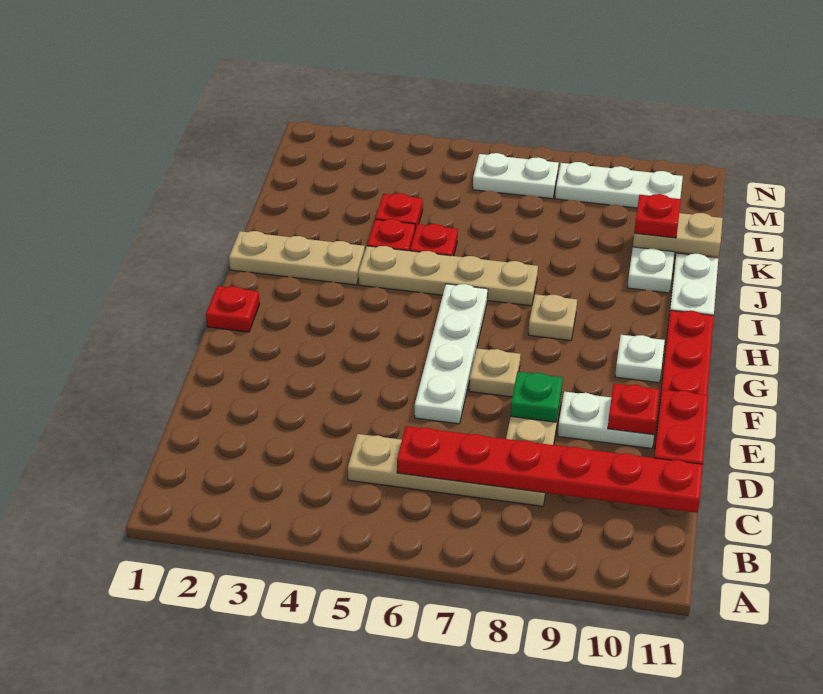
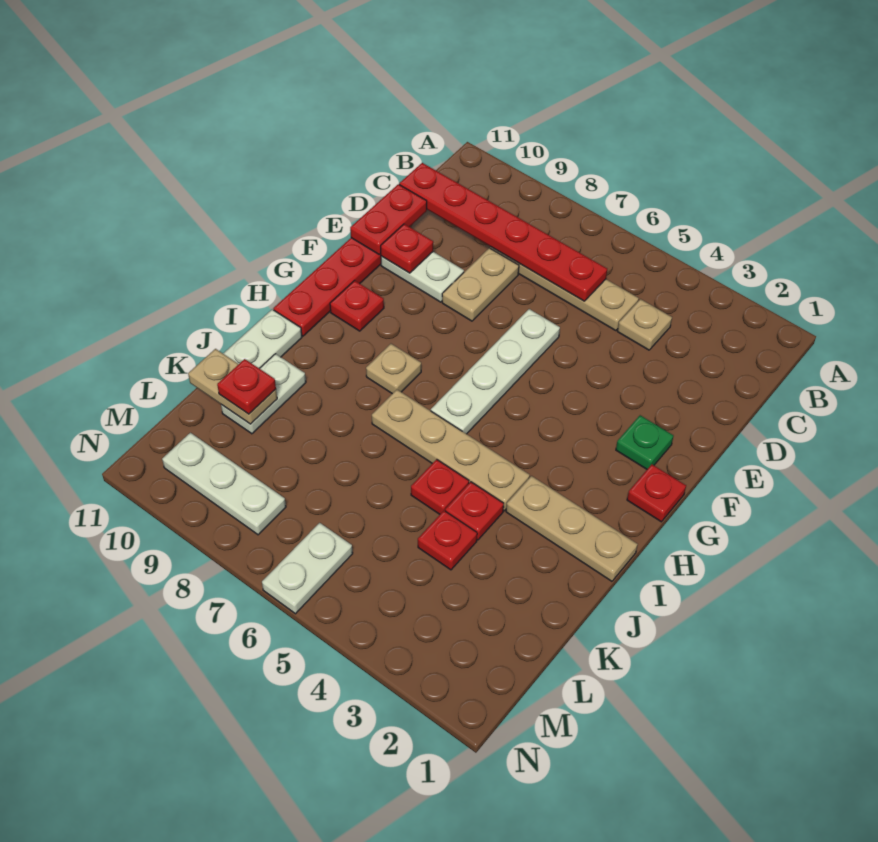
green 1x1 plate [510,372,563,422] -> green 1x1 plate moved to [616,415,674,469]
tan 1x1 plate [469,348,521,397] -> tan 1x1 plate moved to [618,299,672,350]
white 1x1 plate [615,335,665,383] -> red 1x1 plate [330,281,384,331]
white 1x2 plate [473,153,559,199] -> white 1x2 plate turned to [262,523,353,614]

